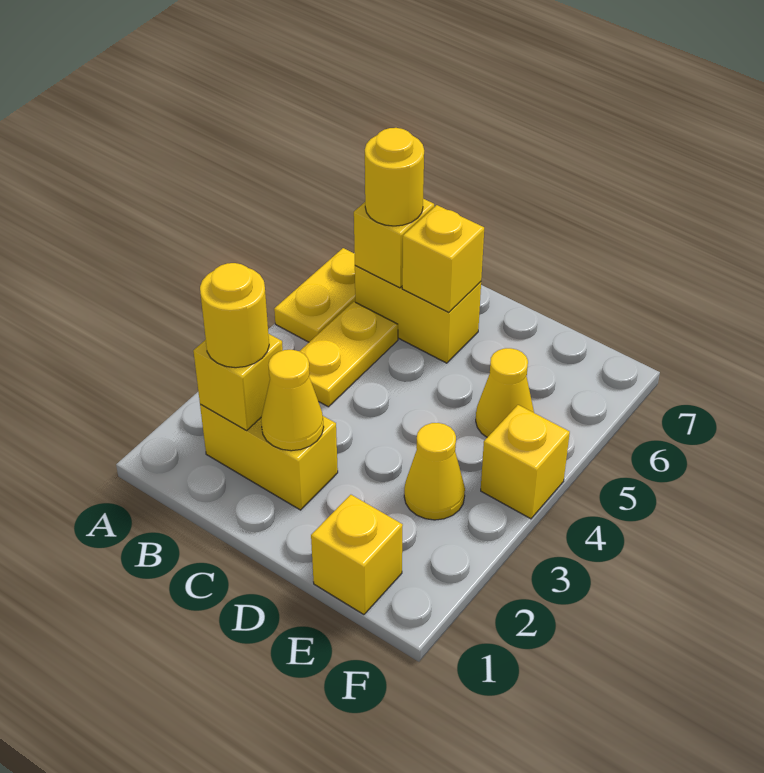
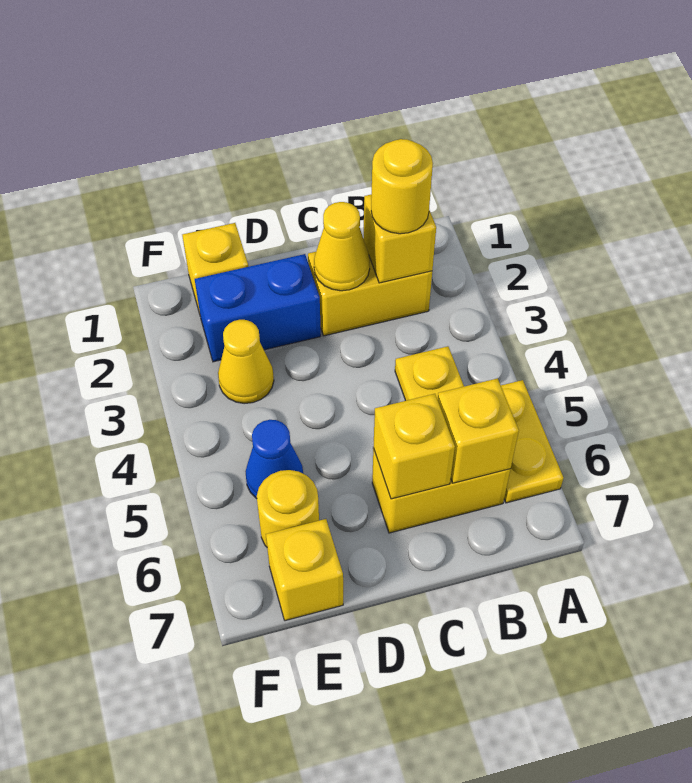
yellow 1x1 round brick [365,128,424,226] -> yellow 1x1 round brick moved to [257,470,319,547]
none -> blue 1x2 brick [195,254,321,362]
yellow 1x1 cone [476,348,534,437] -> blue 1x1 cone [245,420,303,499]
yellow 1x1 brick [481,405,570,519] -> yellow 1x1 brick moved to [266,519,343,621]

